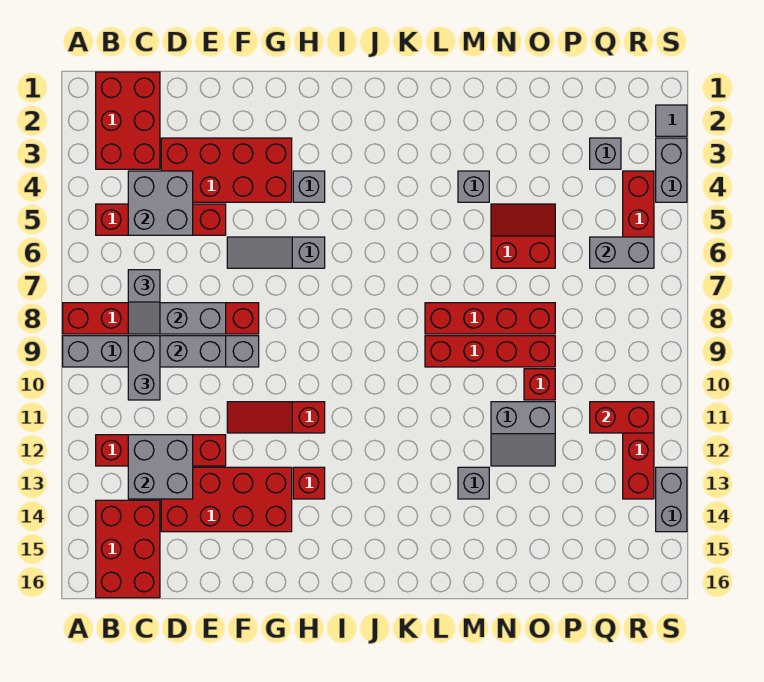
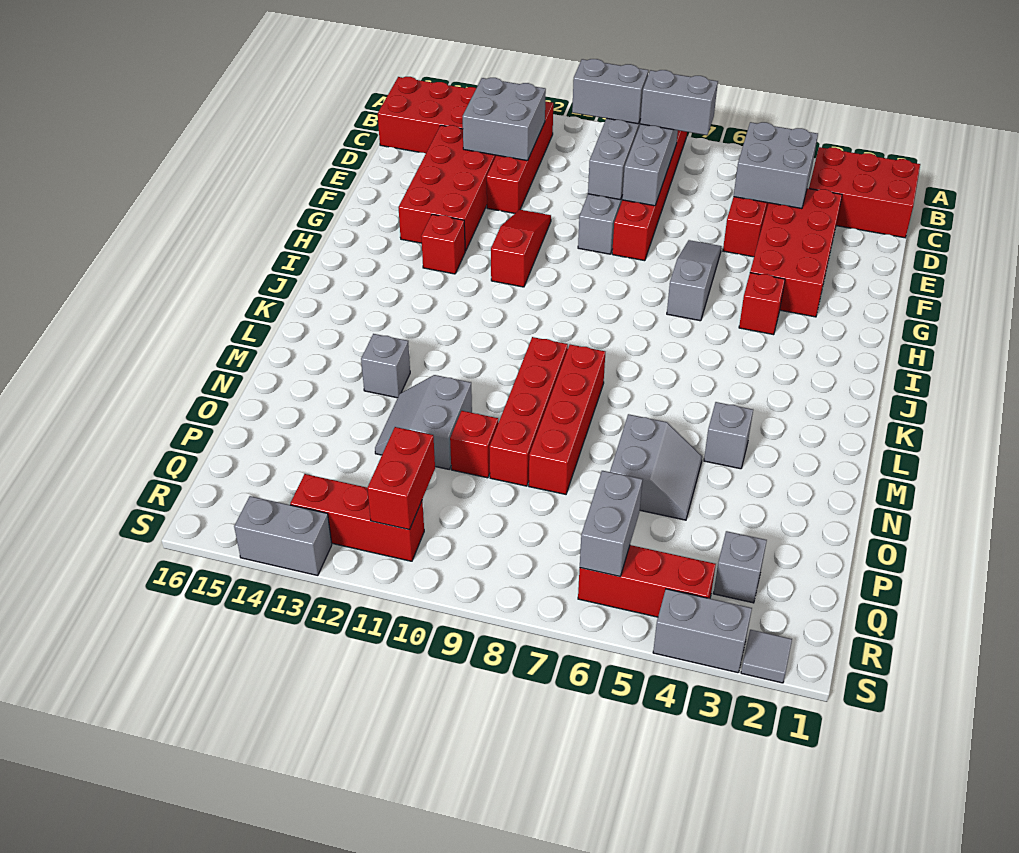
grey 1x2 slope [128,270,160,334] -> grey 1x2 brick [640,70,718,135]
grey 1x1 brick [293,171,325,202] -> red 1x1 brick [739,273,785,335]
red 2x2 slope [491,204,555,268] -> grey 2x2 slope [610,414,702,520]

